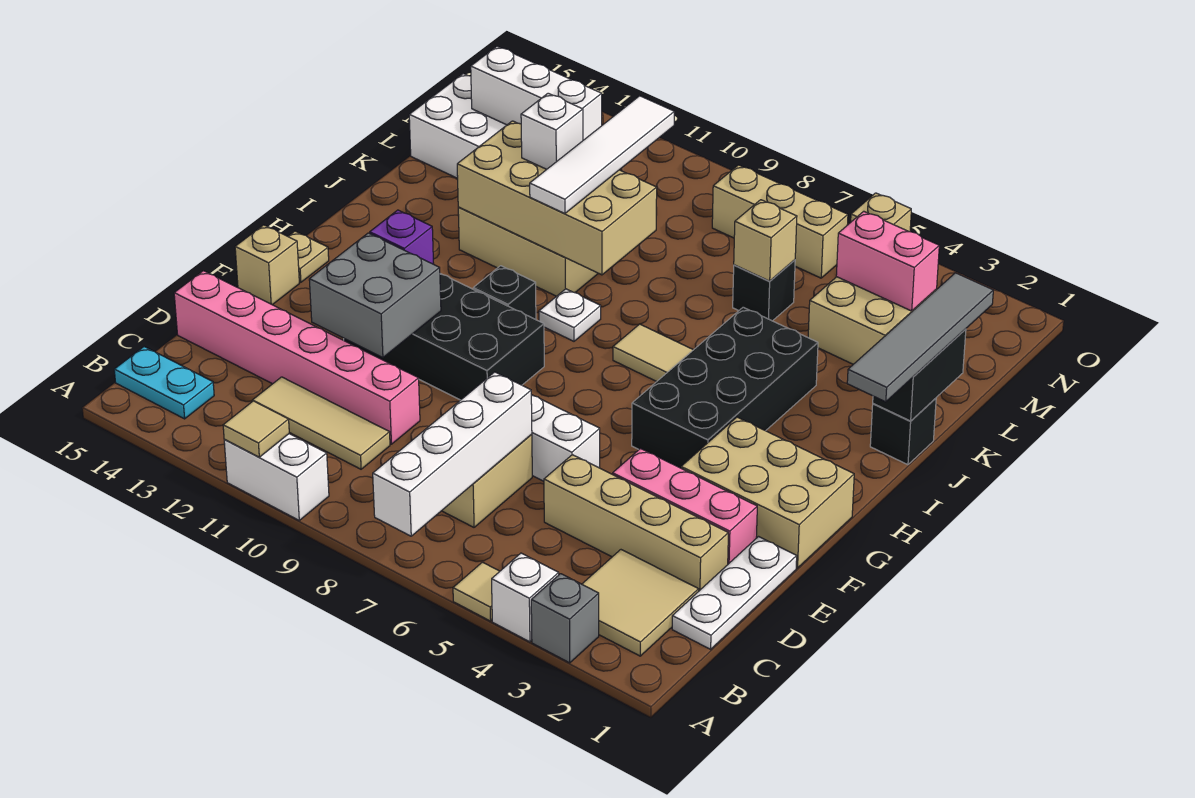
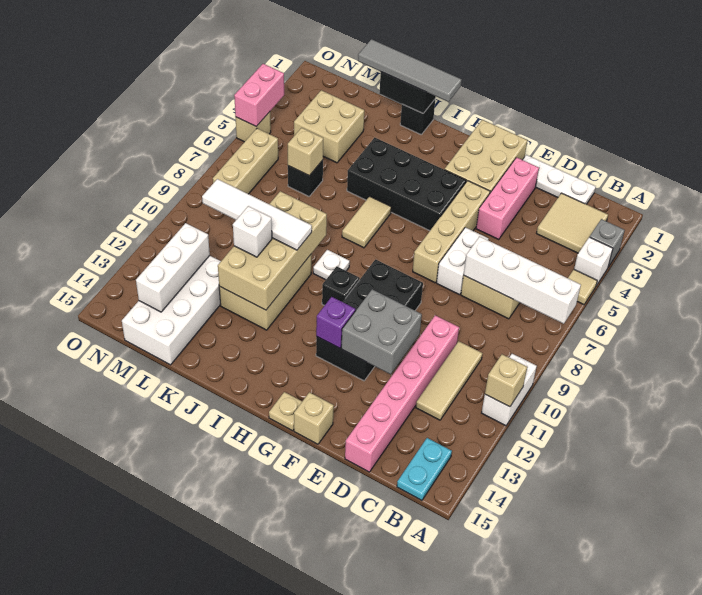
tan 1x1 tile [223,401,289,457] -> tan 1x1 brick [485,354,527,407]
tan 1x4 brick [544,455,728,591] -> tan 1x4 brick moved to [413,181,490,283]
pink 1x2 brick [836,211,939,311] -> pink 1x2 brick moved to [234,64,284,127]

